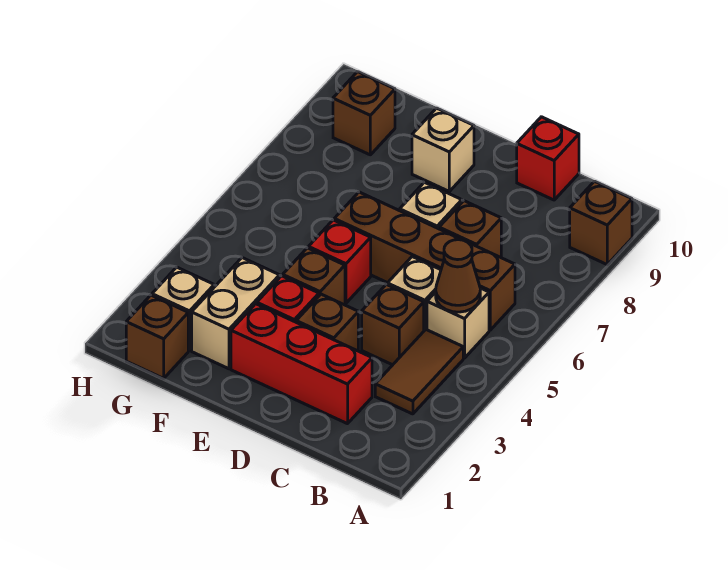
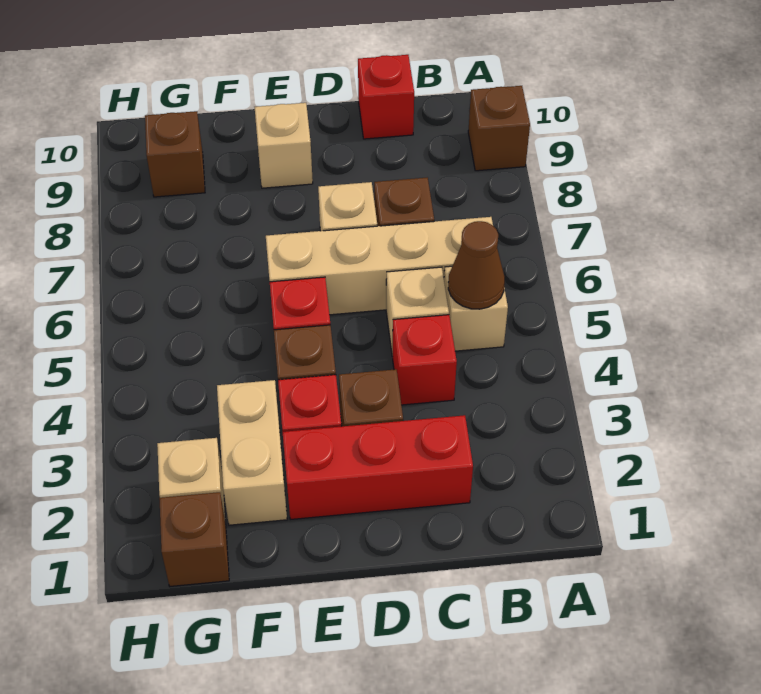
brown 1x2 tile [375,330,463,414] -> none
brown 1x4 brick [334,192,515,330] -> tan 1x4 brick [266,217,493,315]
brown 1x1 brick [362,284,424,365] -> red 1x1 brick [392,315,457,405]

